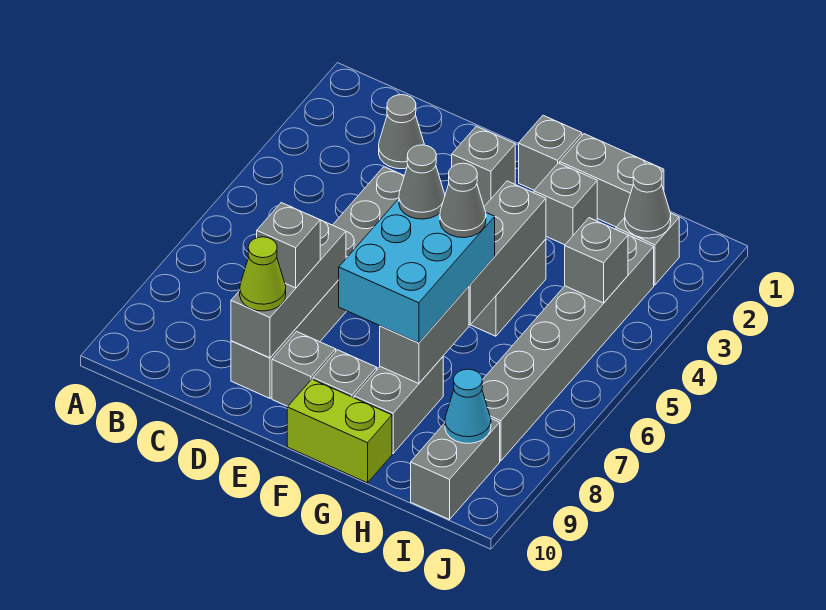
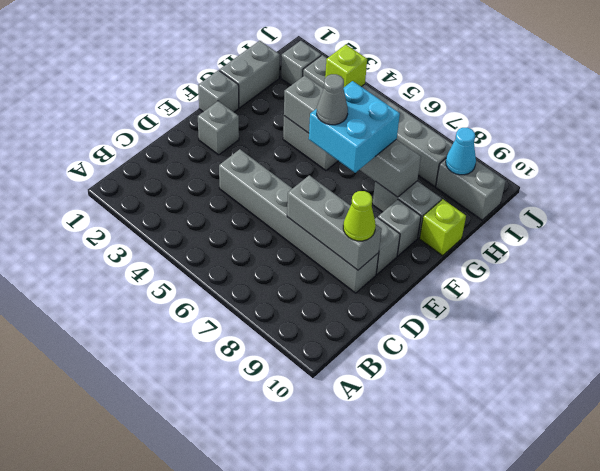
grey 1x1 cone [379,95,424,169] -> none
grey 1x1 brick [257,203,320,288] -> none
cyan 2x3 brick [339,199,495,343] -> cyan 2x2 brick [309,81,400,173]
lime 1x2 brick [287,379,392,483] -> lime 1x1 brick [420,199,466,256]
grey 1x1 brick [534,163,597,245] -> none
grey 1x1 cone [440,163,486,238] -> none
grey 1x1 cone [625,164,671,238] -> none
grey 1x1 brick [565,218,628,303] -> lime 1x1 brick [325,45,367,87]

